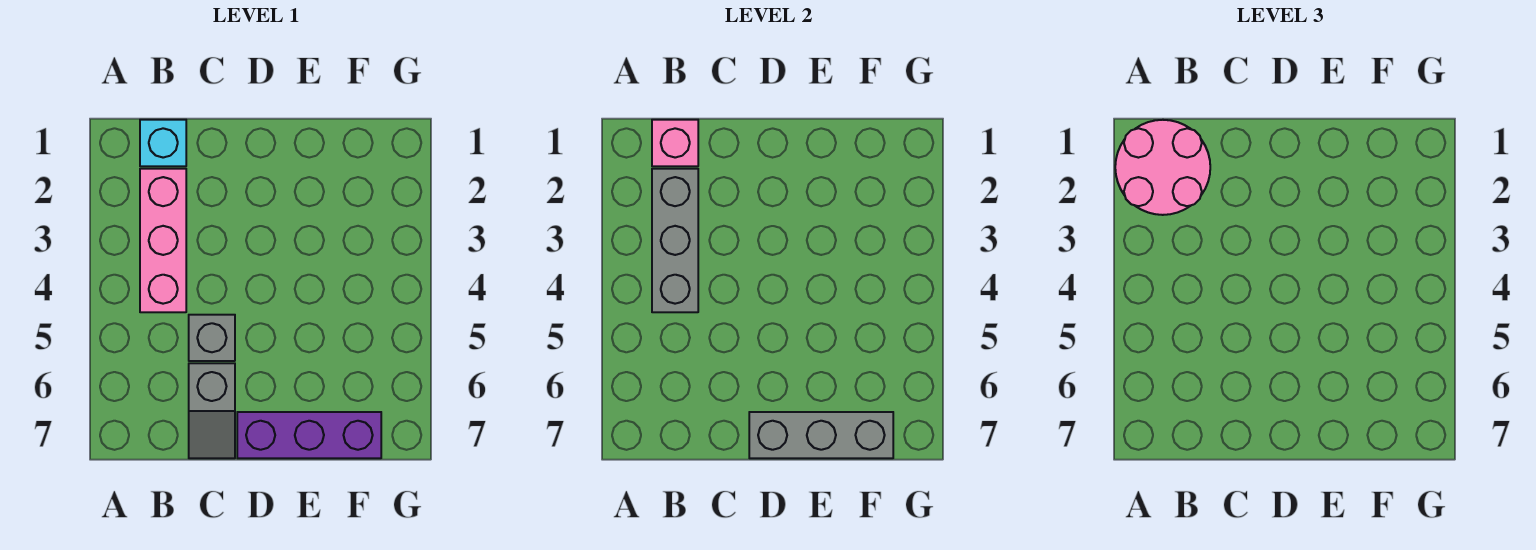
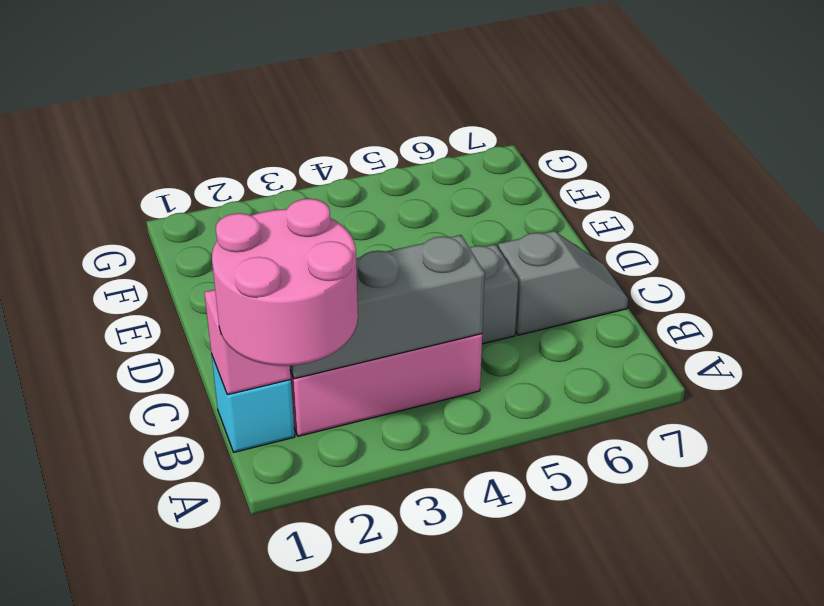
purple 1x3 brick [237,412,381,458] -> none
grey 1x3 brick [749,412,893,458] -> none

